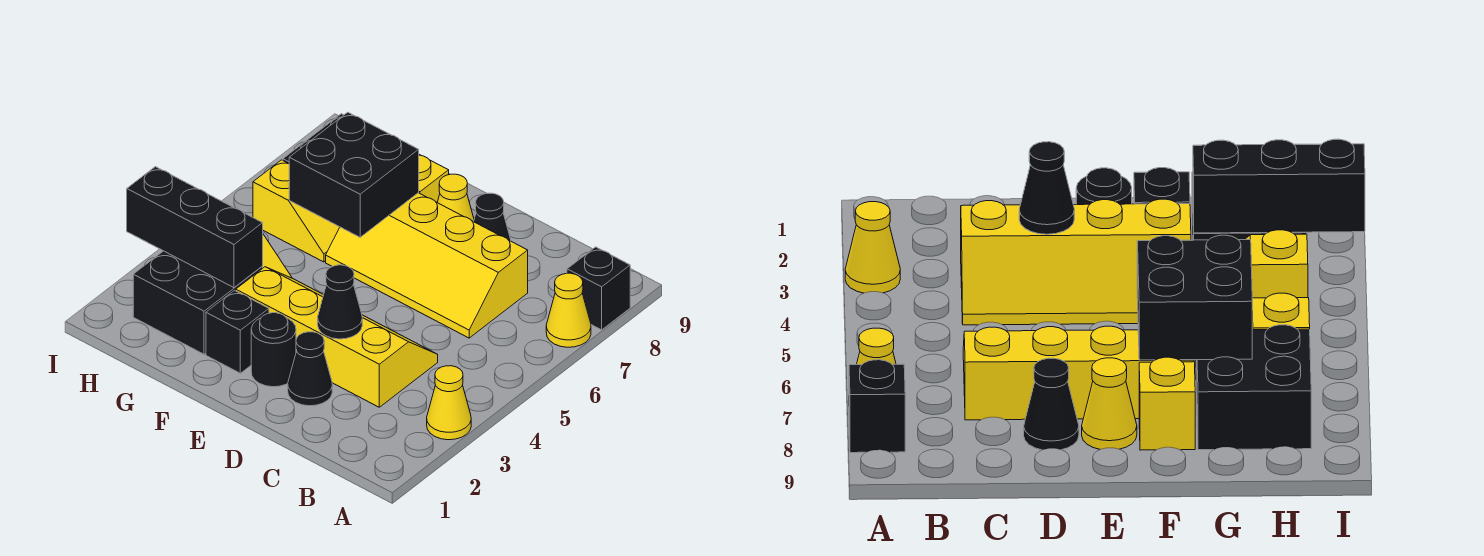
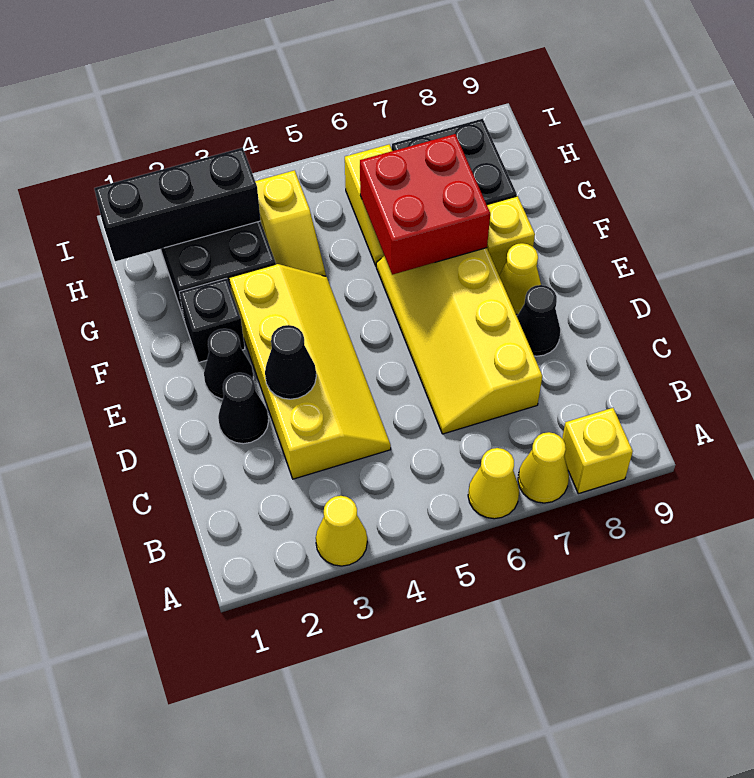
none -> yellow 1x1 cone [468,448,519,519]
black 1x1 brick [567,247,630,330] -> yellow 1x1 brick [562,408,633,494]
black 1x1 round brick [251,313,296,387] -> black 1x1 cone [204,329,253,399]
black 2x2 brick [289,112,419,237] -> red 2x2 brick [360,134,490,275]
black 1x3 brick [127,167,263,288] -> black 1x3 brick turned to [94,148,261,261]

